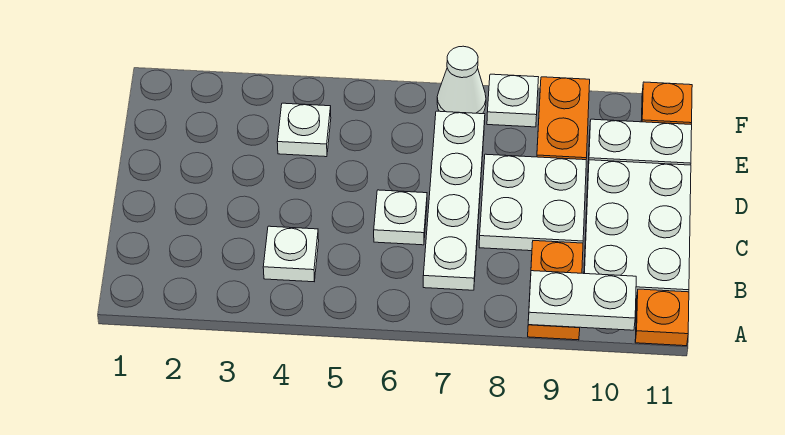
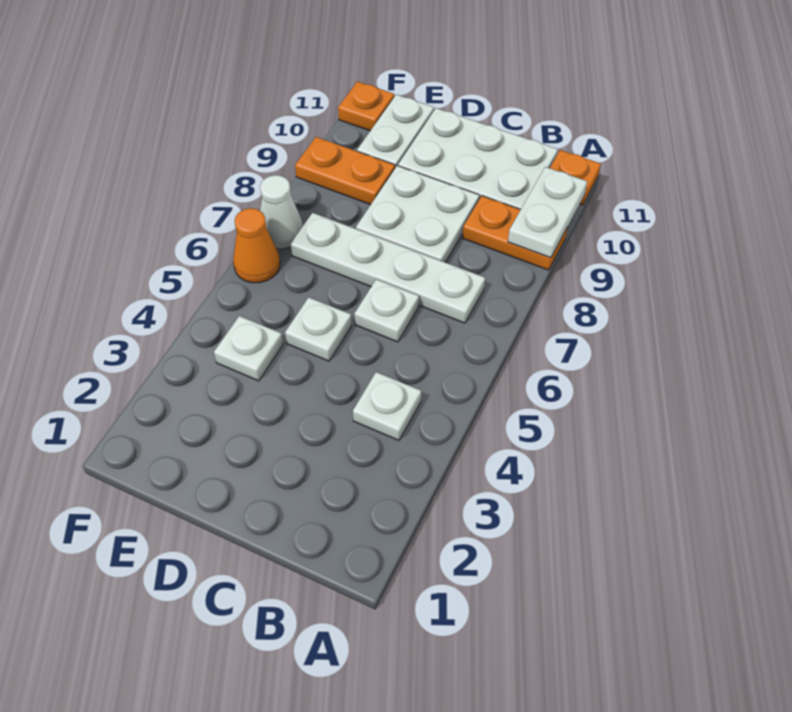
none -> orange 1x1 cone [233,208,280,283]
white 1x1 plate [487,74,539,127] -> white 1x1 plate moved to [285,297,352,361]

